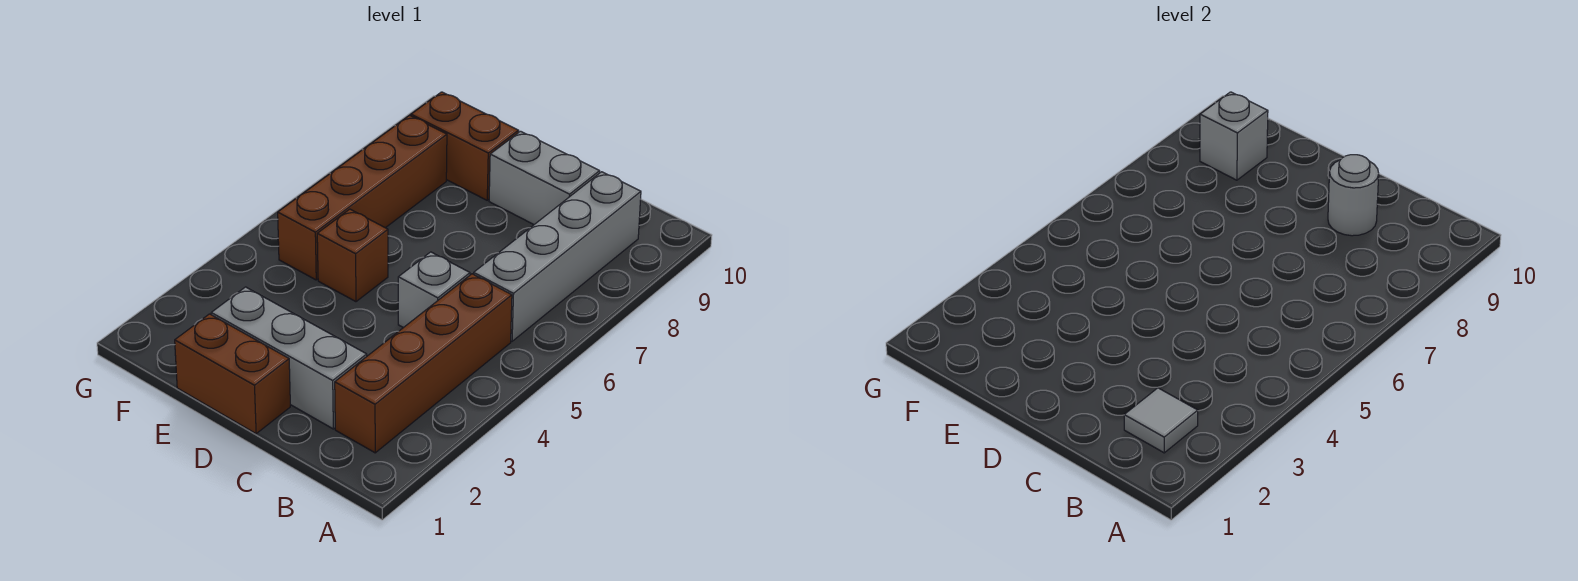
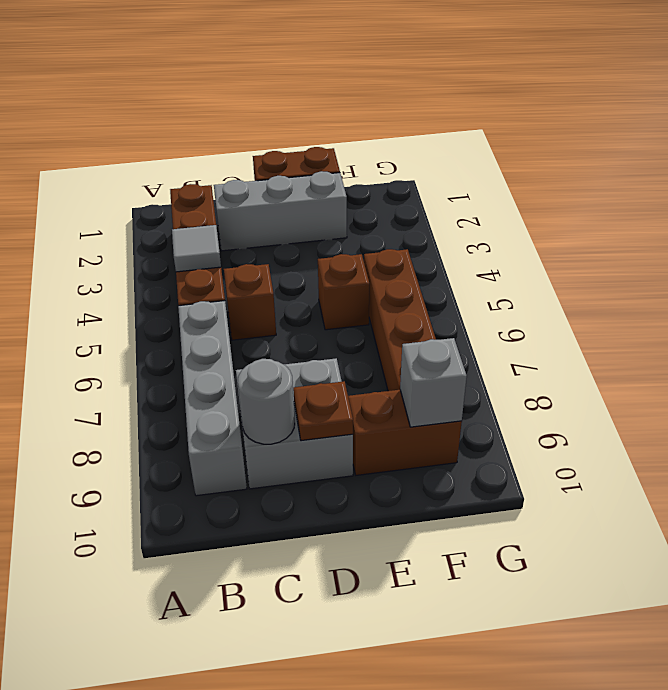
grey 1x1 tile [1124,388,1198,453] -> grey 1x1 tile moved to [172,225,221,272]
grey 1x1 brick [398,252,470,328] -> brown 1x1 brick [224,264,276,340]
grey 1x2 brick [489,131,600,224] -> grey 2x2 brick [236,358,353,489]
none -> brown 1x1 plate [293,381,353,441]

